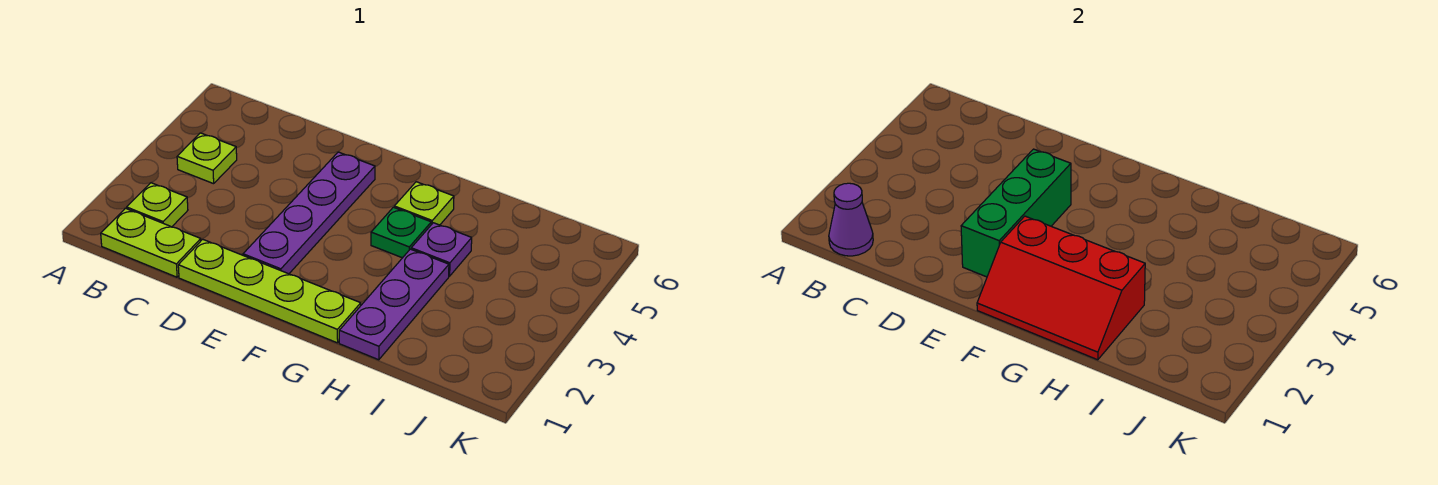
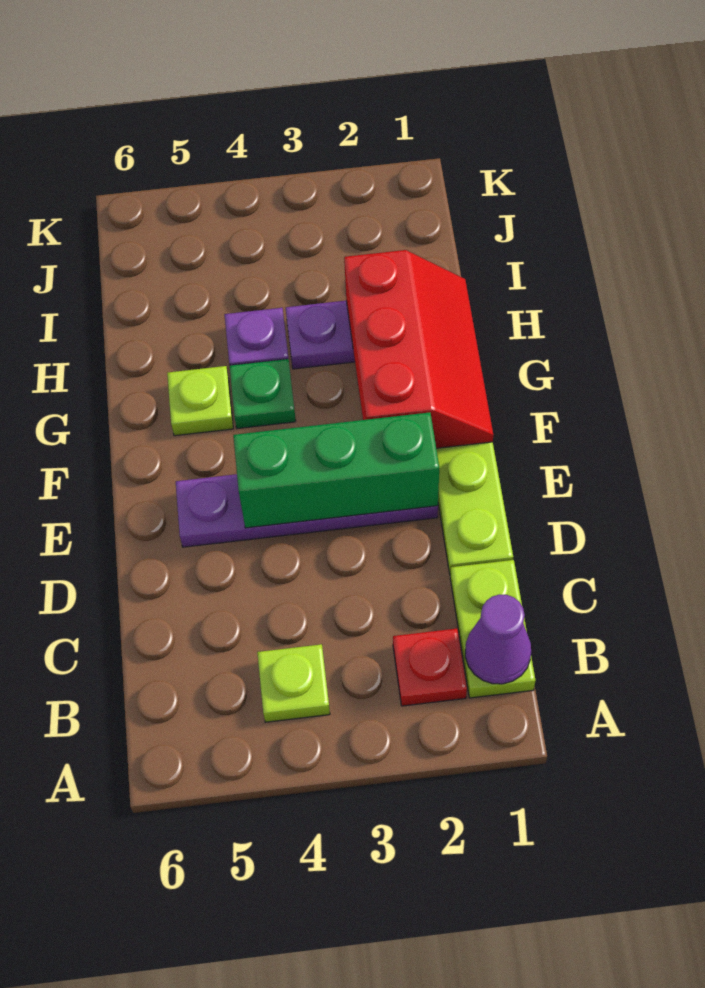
lime 1x1 plate [127,183,188,227] -> red 1x1 plate [393,628,467,706]

